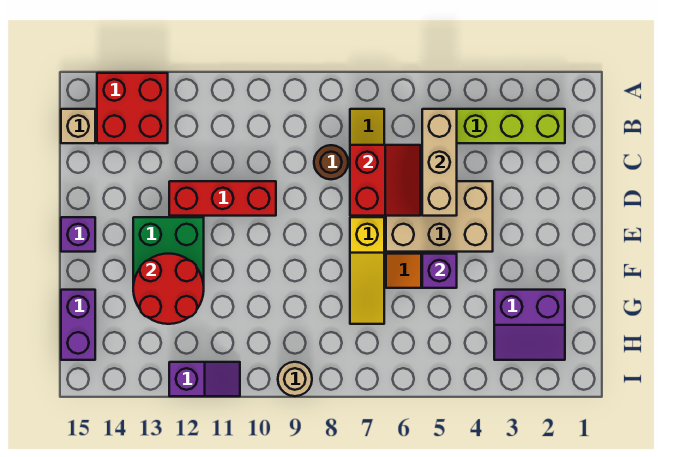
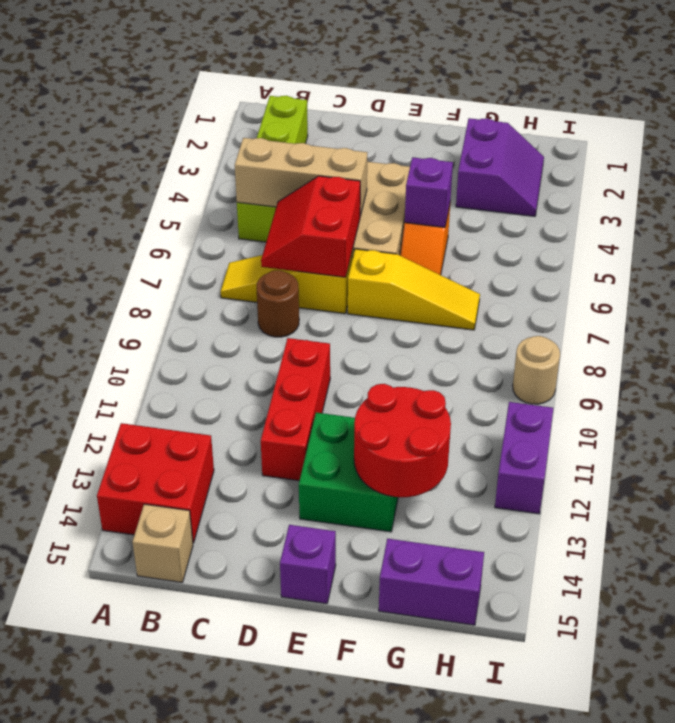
red 2x2 slope [350,145,421,216] -> red 2x2 slope turned to [261,176,360,277]
purple 1x2 slope [169,362,240,396] -> purple 1x2 brick [495,402,553,514]

